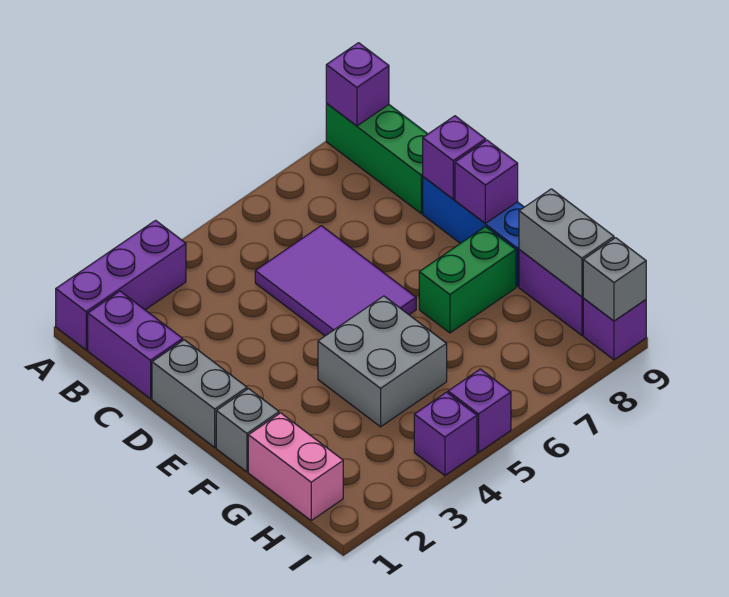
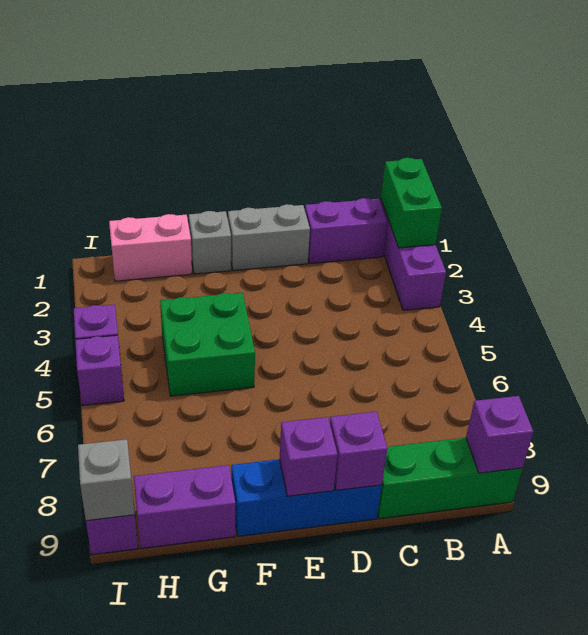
purple 2x3 tile [255,226,416,336] -> none
grey 2x2 brick [318,296,447,427] -> green 2x2 brick [160,293,255,396]
green 1x2 brick [419,227,516,333] -> green 1x2 brick moved to [381,158,442,248]
grey 1x2 brick [519,189,614,297] -> none

